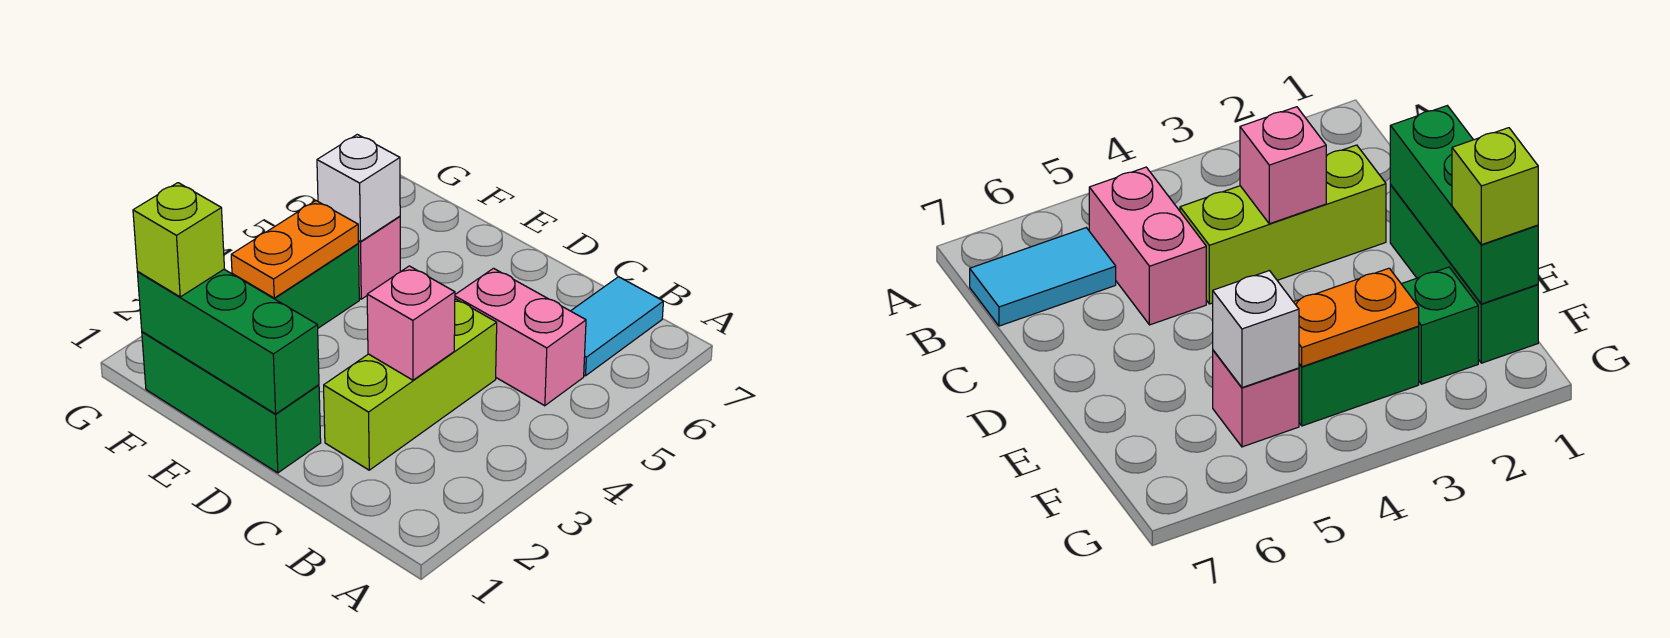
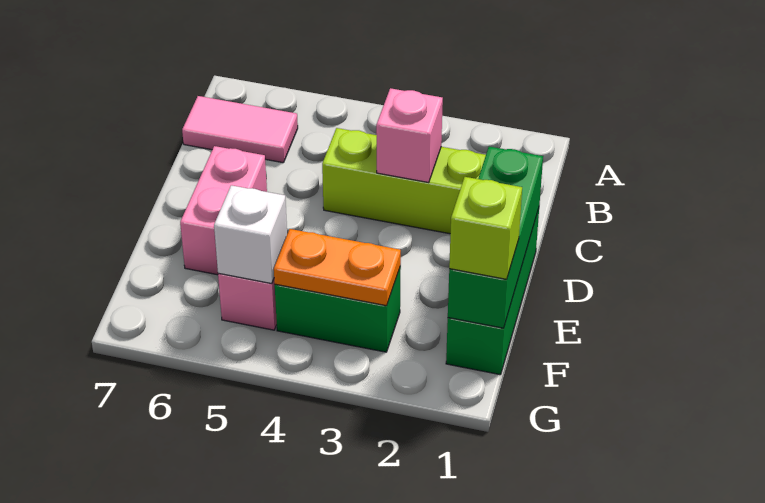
pink 1x2 brick [455,268,586,406] -> pink 1x2 brick moved to [180,146,267,275]
cyan 1x2 tile [571,277,663,376] -> pink 1x2 tile [182,96,298,163]
green 1x1 brick [1402,267,1478,384] -> none

